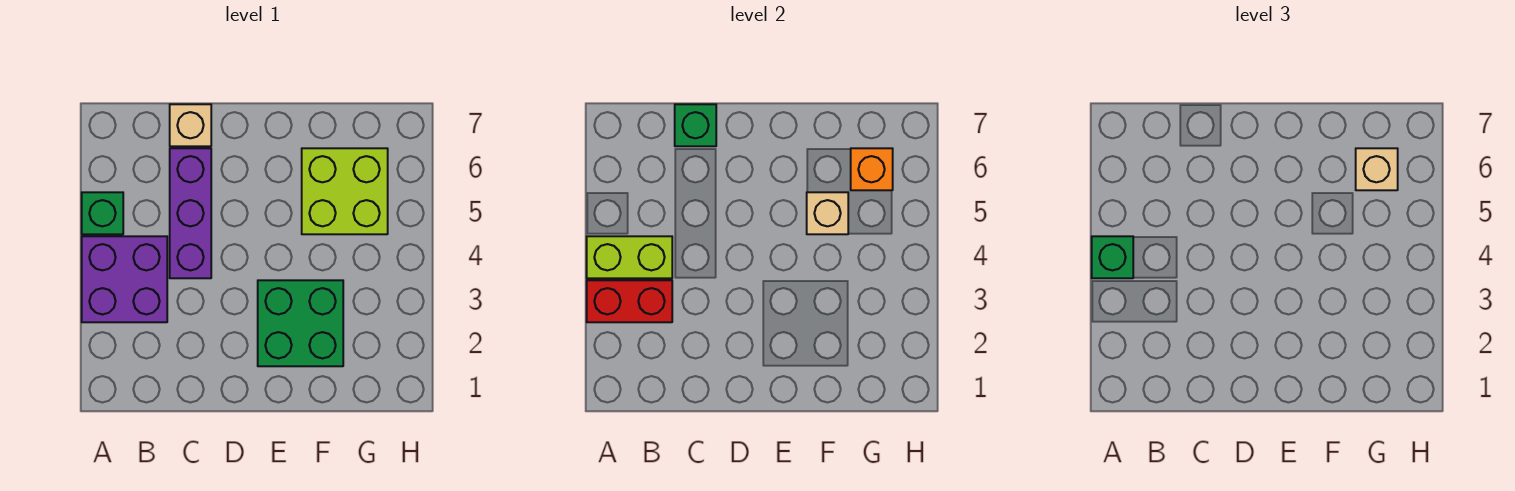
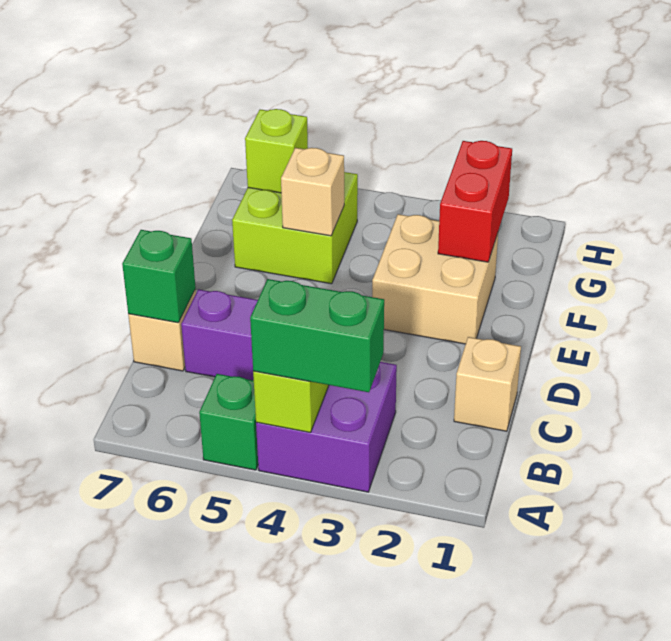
red 1x2 brick [587,280,672,322] -> red 1x2 brick moved to [438,141,512,262]
green 1x1 brick [1092,236,1133,278] -> green 1x2 brick [250,279,384,392]
green 2x2 brick [258,280,343,366] -> tan 2x2 brick [372,214,498,344]
orange 1x1 brick [851,148,893,190] -> lime 1x1 brick [245,109,308,193]
tan 1x1 brick [1356,148,1398,190] -> tan 1x1 brick moved to [454,337,521,431]

